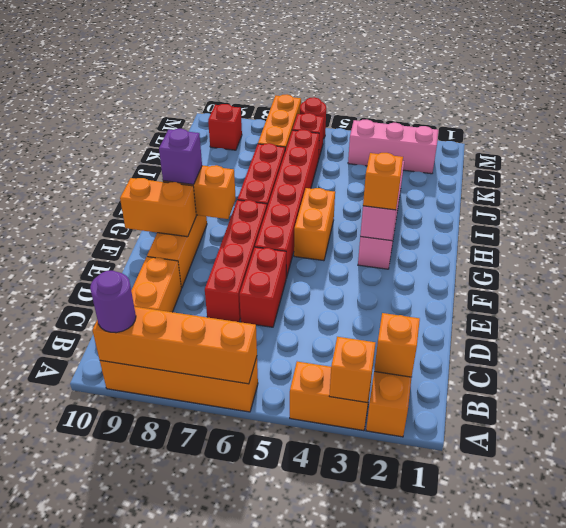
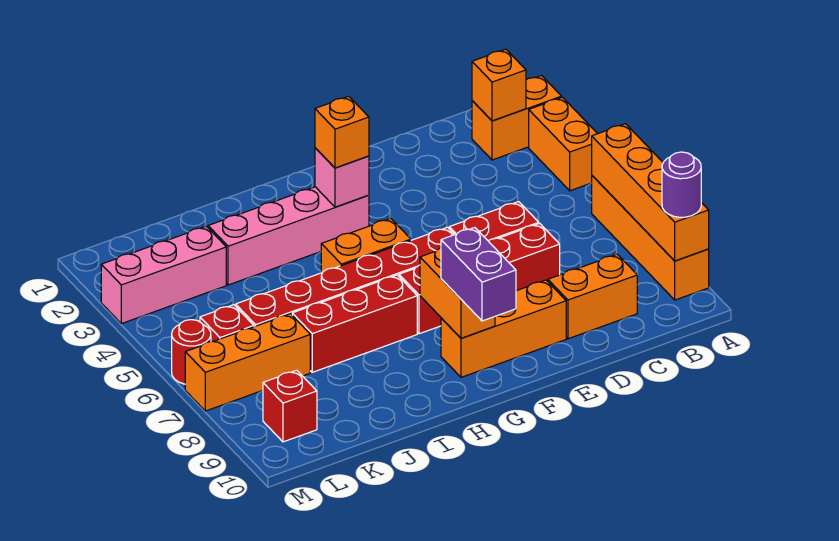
orange 1x1 brick [329,337,375,403] -> none
orange 1x2 brick [120,178,196,237] -> none
purple 1x1 brick [159,129,202,184] -> purple 1x2 brick [441,228,516,321]
pink 1x3 brick [348,120,439,174] -> pink 1x3 brick turned to [101,226,226,324]

